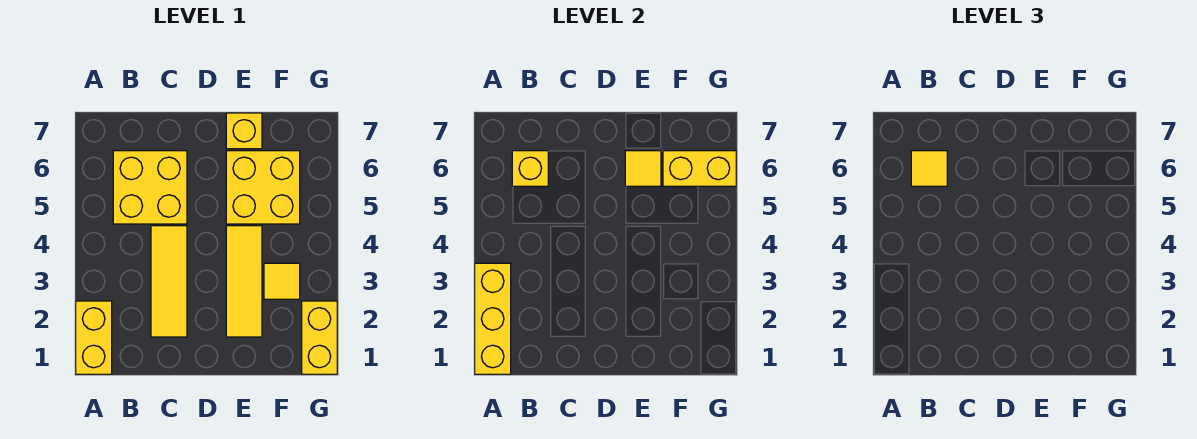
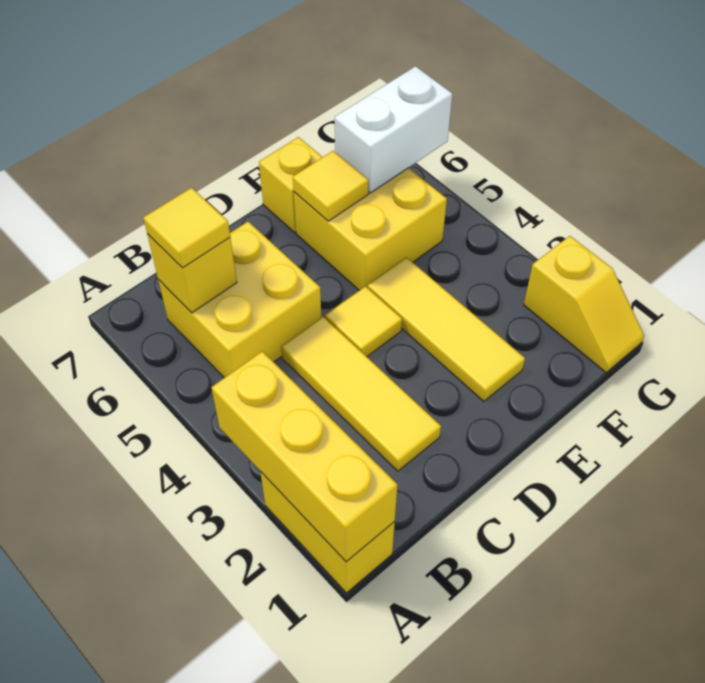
yellow 1x1 tile [264,263,300,299] -> yellow 1x1 tile moved to [325,286,402,357]
yellow 1x2 brick [663,151,736,186] -> white 1x2 brick [335,66,452,193]
yellow 1x2 brick [302,301,337,374] -> yellow 1x2 slope [524,236,644,373]

